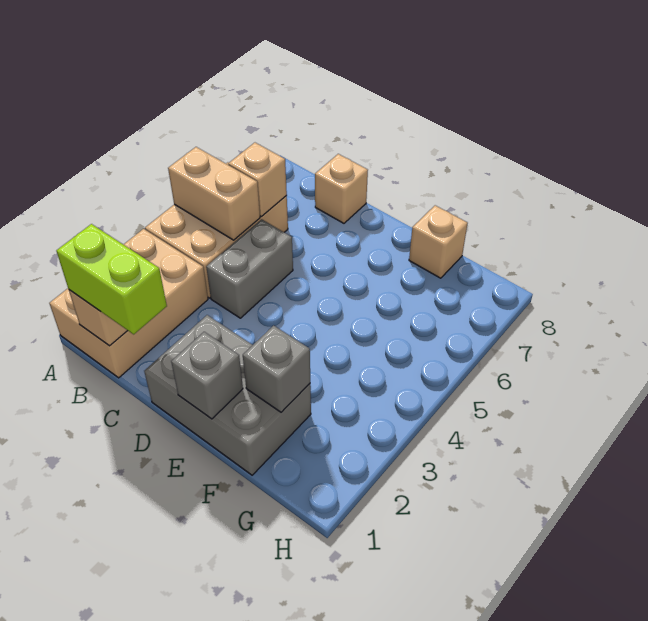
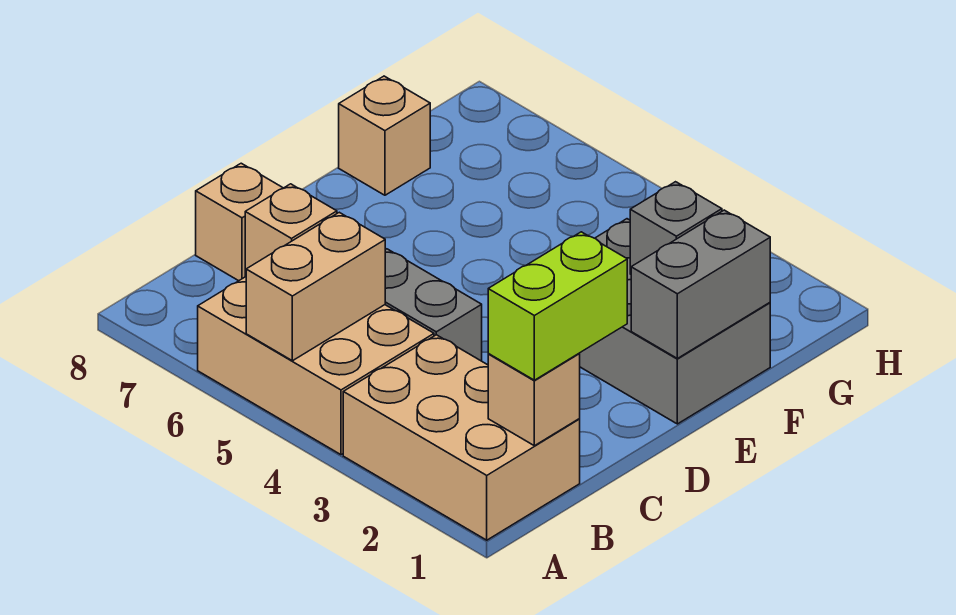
grey 2x3 brick [144,315,311,475] -> grey 2x3 brick turned to [579,219,770,424]
grey 1x1 brick [171,332,243,419] -> grey 1x2 brick [631,210,770,358]

